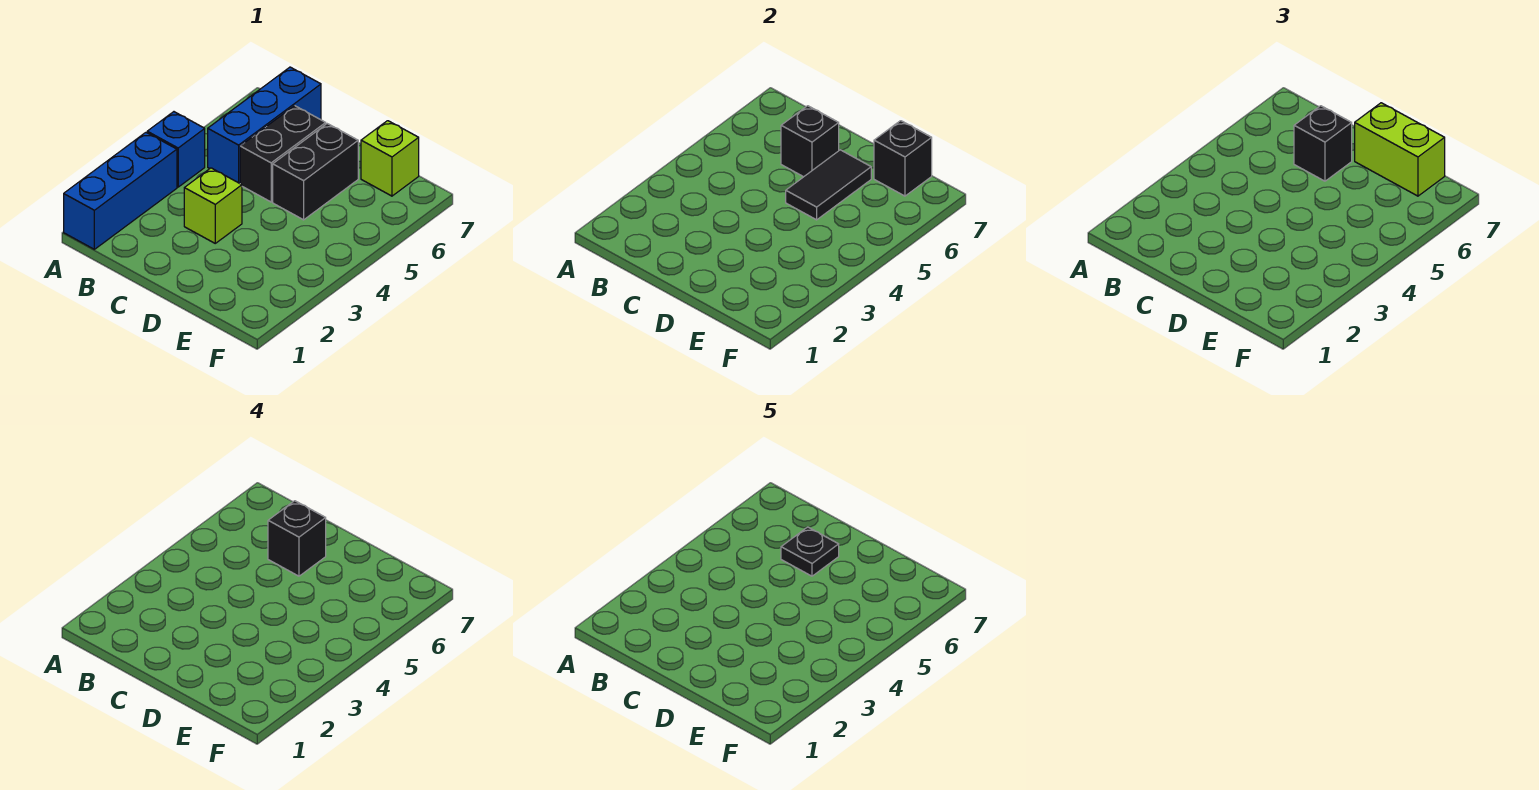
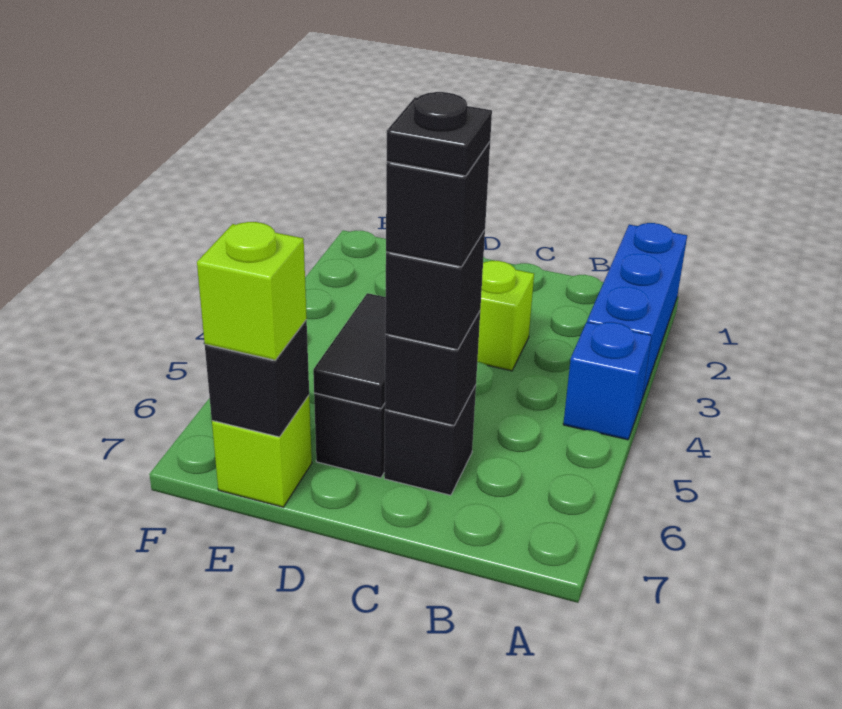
blue 1x3 brick [208,67,321,183] -> none
black 1x2 brick [240,106,326,202] -> black 1x1 brick [384,385,476,495]
lime 1x2 brick [1355,103,1445,196] -> lime 1x1 brick [197,222,307,360]

